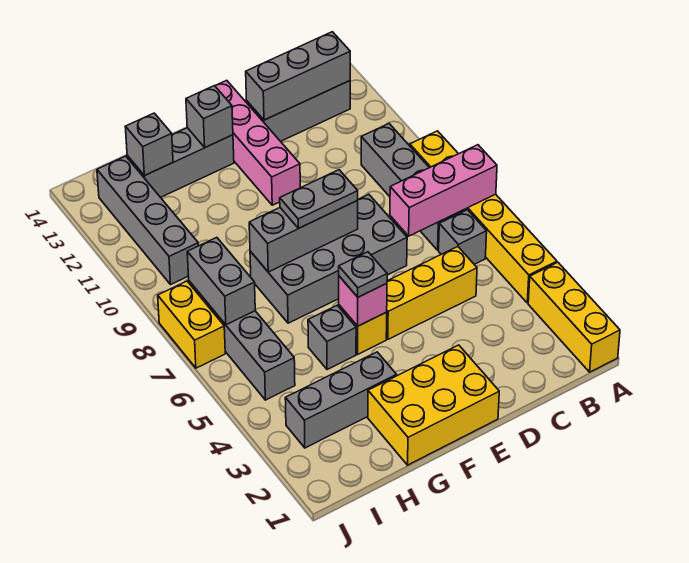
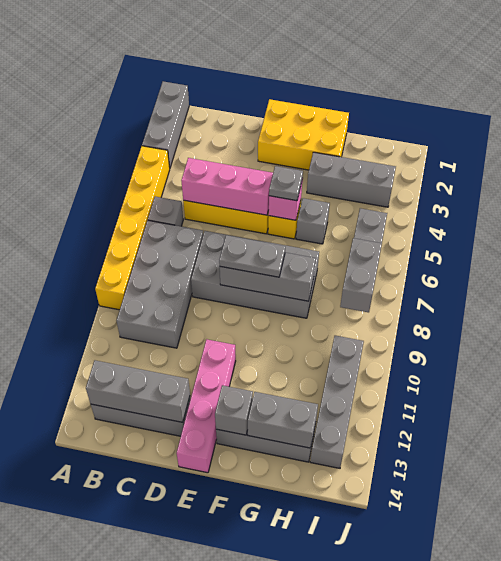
yellow 1x3 brick [528,262,620,372] -> grey 1x3 brick [142,81,189,168]
pink 1x3 brick [390,145,497,236] -> pink 1x3 brick moved to [181,158,273,215]
grey 1x4 brick [361,124,466,250] -> grey 2x4 brick [117,220,203,348]
grey 1x1 brick [125,113,173,176] -> grey 1x2 brick [248,392,318,448]
yellow 1x2 brick [158,281,225,368] -> none

